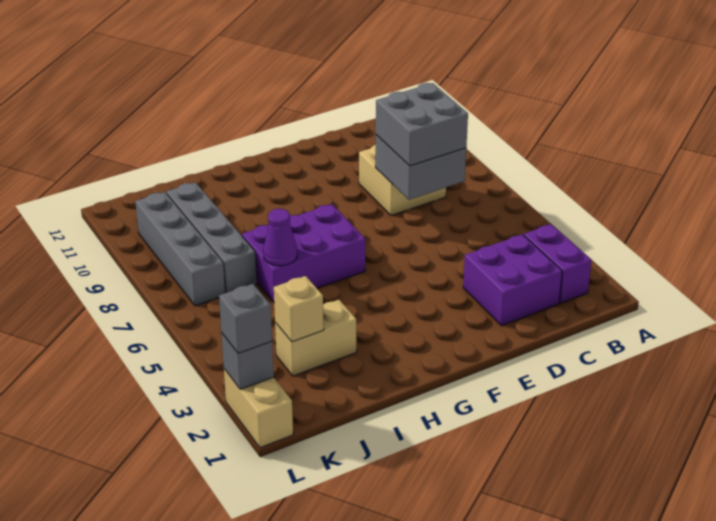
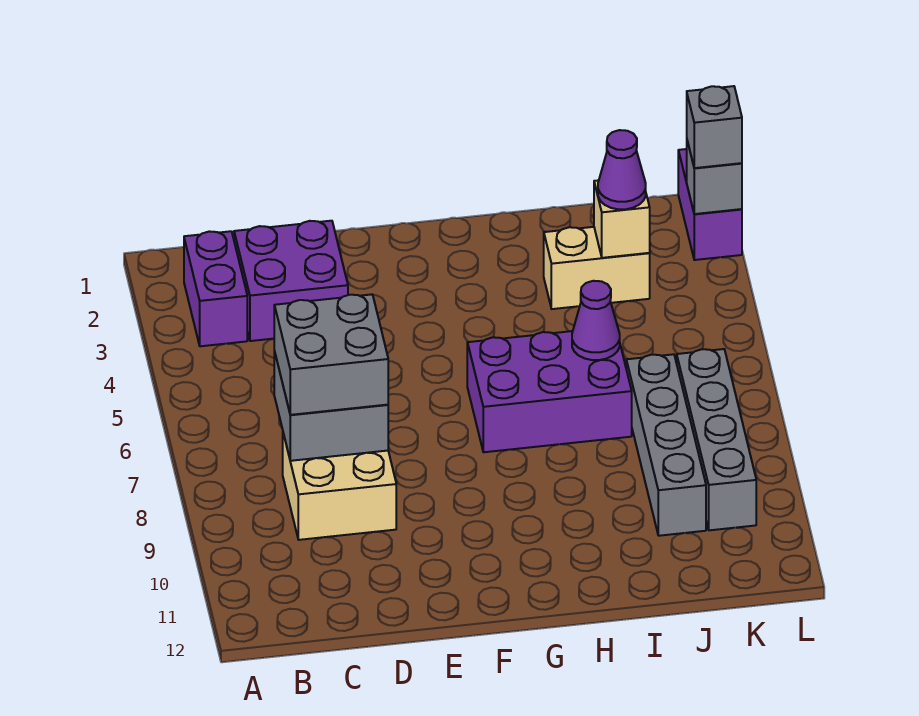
none -> purple 1x1 cone [598,130,646,209]
tan 1x2 brick [224,369,293,448] -> purple 1x2 brick [678,149,742,260]

